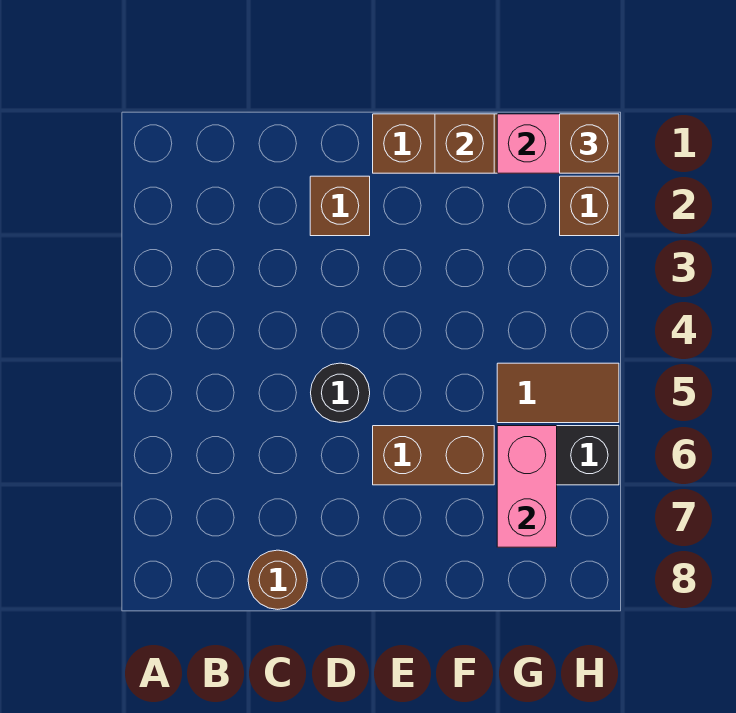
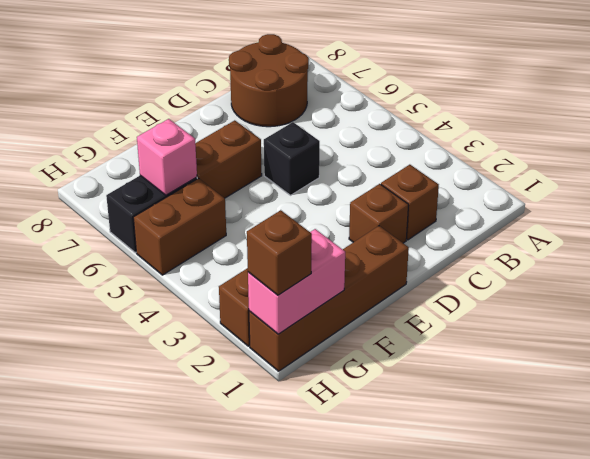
brown 1x1 round brick [248,550,307,609] -> brown 2x2 round brick [229,34,309,127]
black 1x1 round brick [311,363,370,422] -> black 1x1 brick [264,122,320,195]
brown 1x1 brick [435,114,494,173] -> brown 1x1 brick moved to [381,165,439,240]
brown 1x2 tile [497,363,619,423] -> brown 1x2 brick [133,178,226,275]
pink 1x2 brick [497,426,557,547] -> pink 1x1 brick [137,119,197,195]

